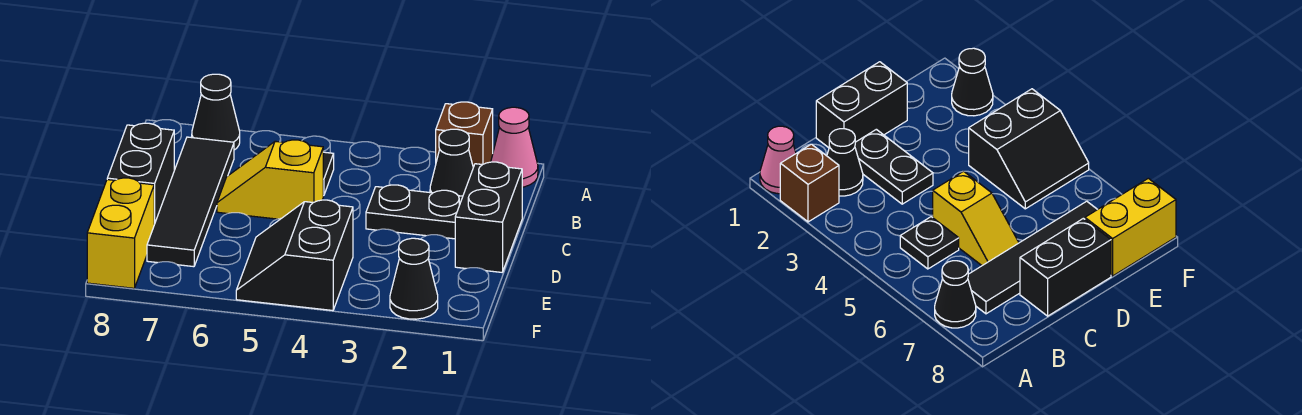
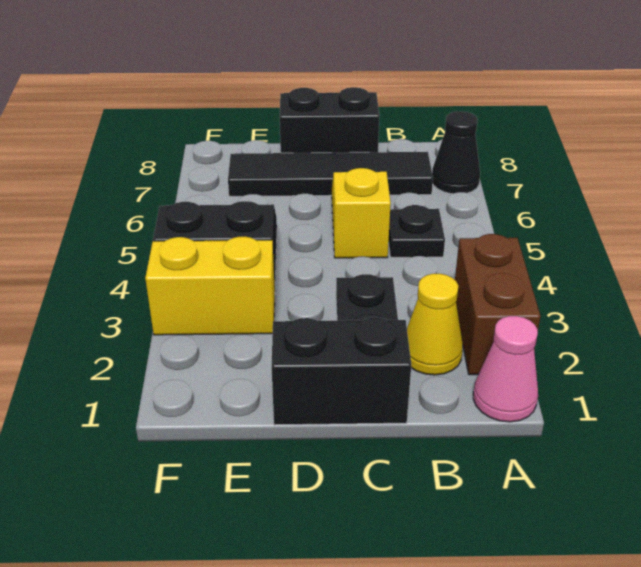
brown 1x1 brick [436,102,493,167] -> brown 1x2 brick [455,234,540,375]
black 1x1 cone [430,129,473,196] -> yellow 1x1 cone [407,273,463,375]
yellow 1x2 brick [87,178,154,288] -> yellow 1x2 brick moved to [145,237,275,335]
black 1x1 cone [390,238,438,319] -> none

